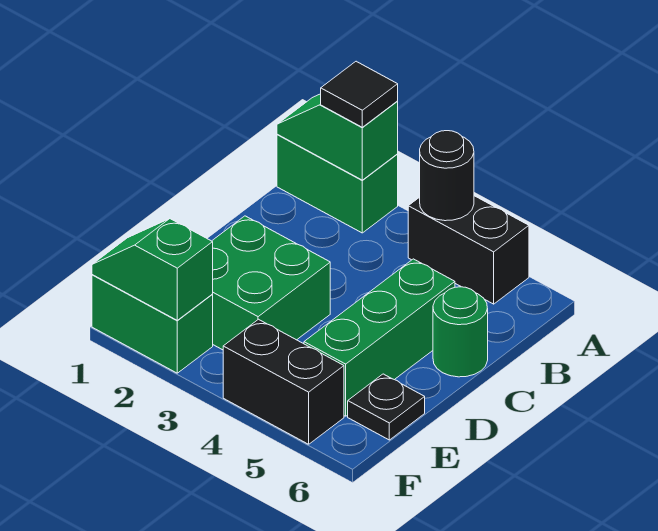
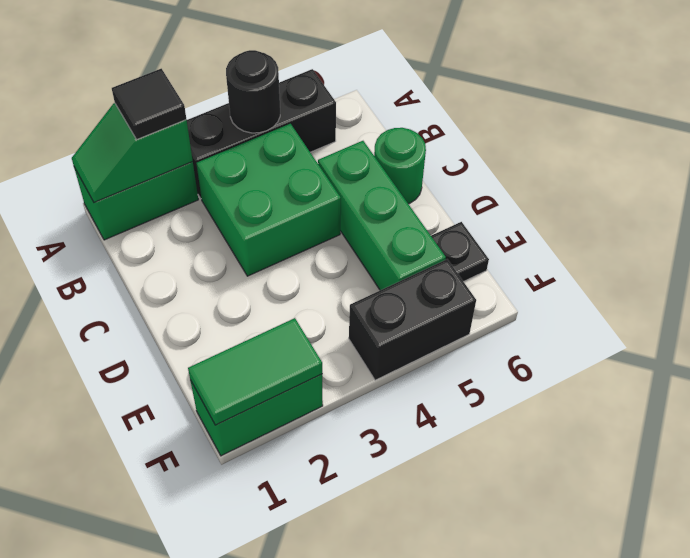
black 1x2 brick [408,196,529,304] -> black 1x3 brick [187,69,336,198]
green 2x2 brick [212,216,330,350] -> green 2x2 brick moved to [196,124,341,276]
green 1x2 slope [92,219,213,321] -> green 1x2 tile [188,318,322,425]

